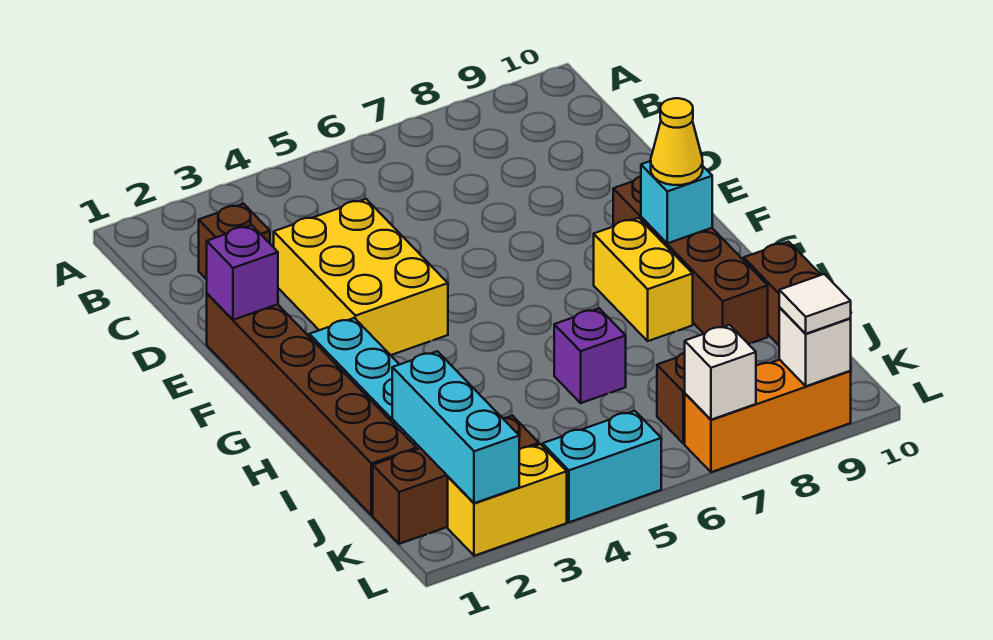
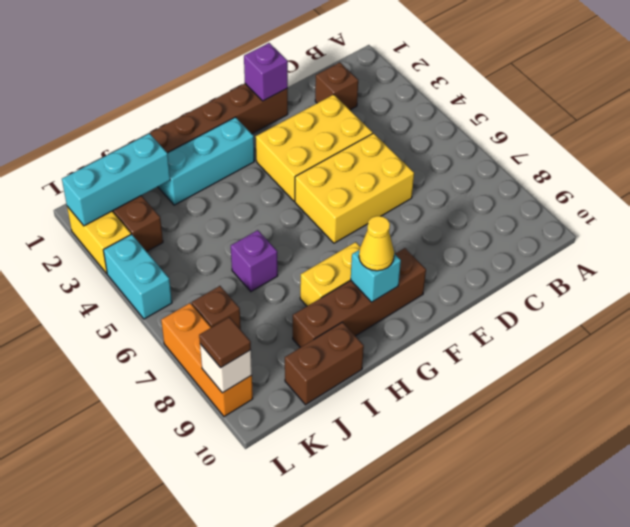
none -> yellow 2x3 brick [295,133,414,243]
white 1x1 brick [685,325,756,420] -> none
white 1x1 tile [779,274,851,334] -> brown 1x1 tile [199,317,251,368]

